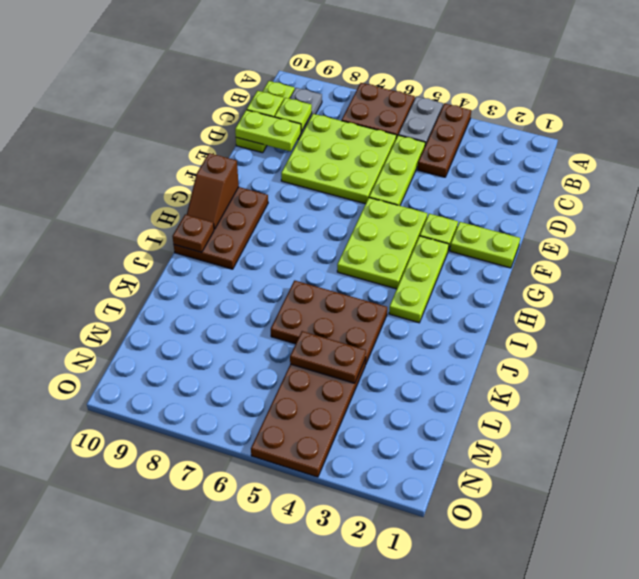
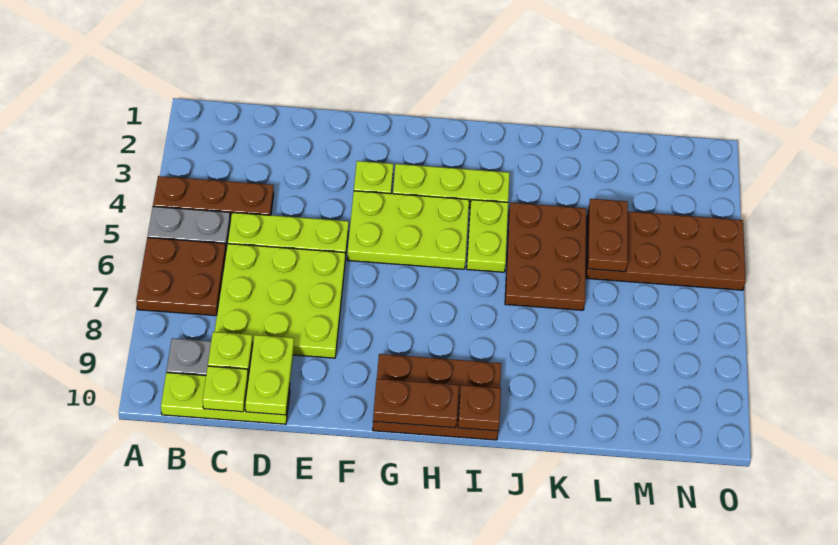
lime 1x2 plate [450,222,520,268] -> lime 1x2 plate moved to [467,200,508,272]
brown 1x2 slope [187,153,239,229] -> brown 1x2 plate [373,379,459,428]

